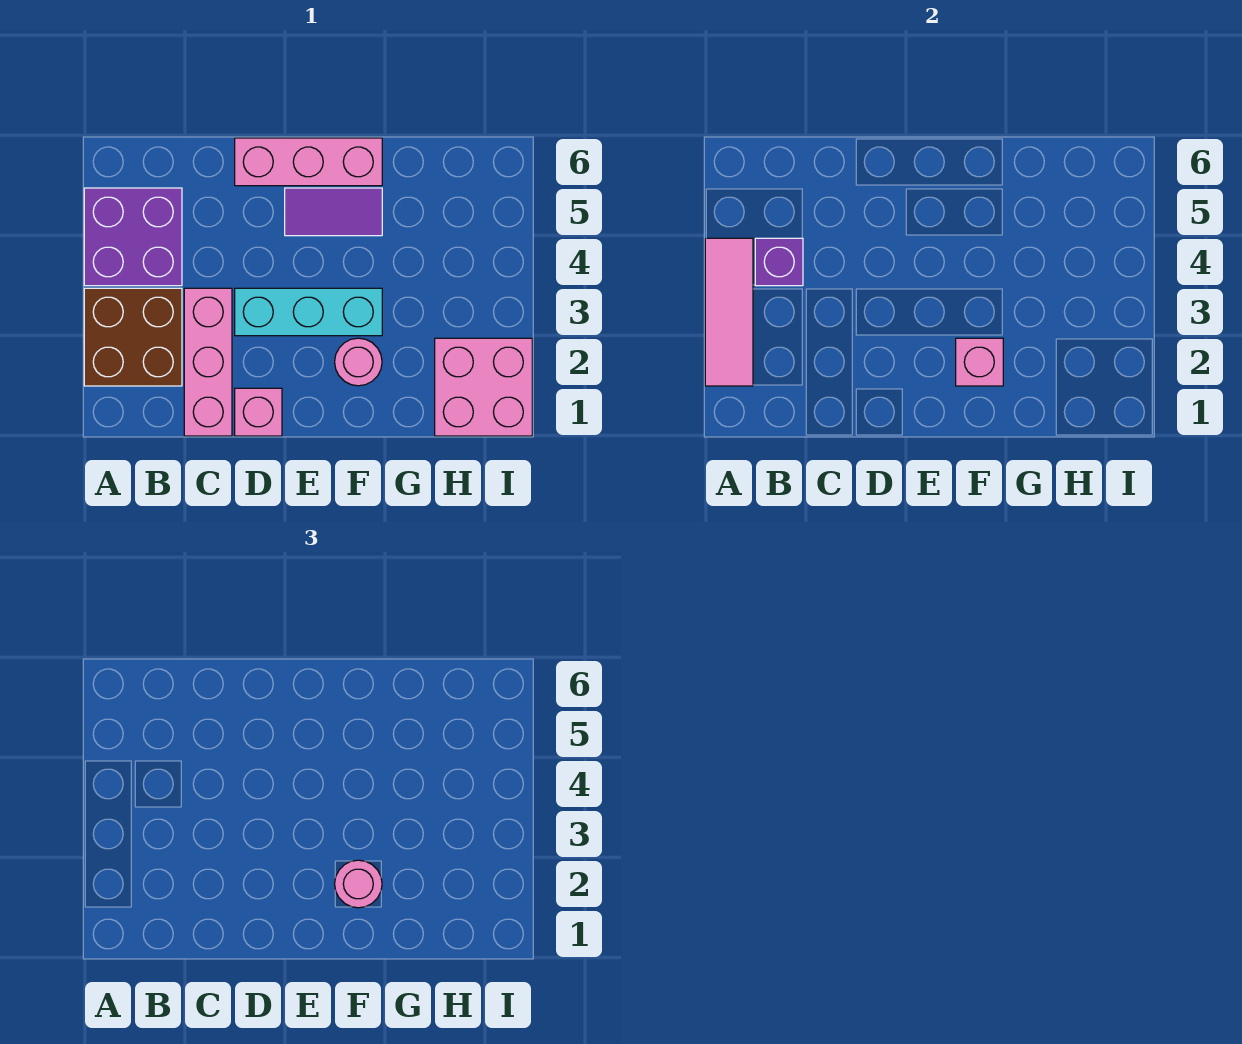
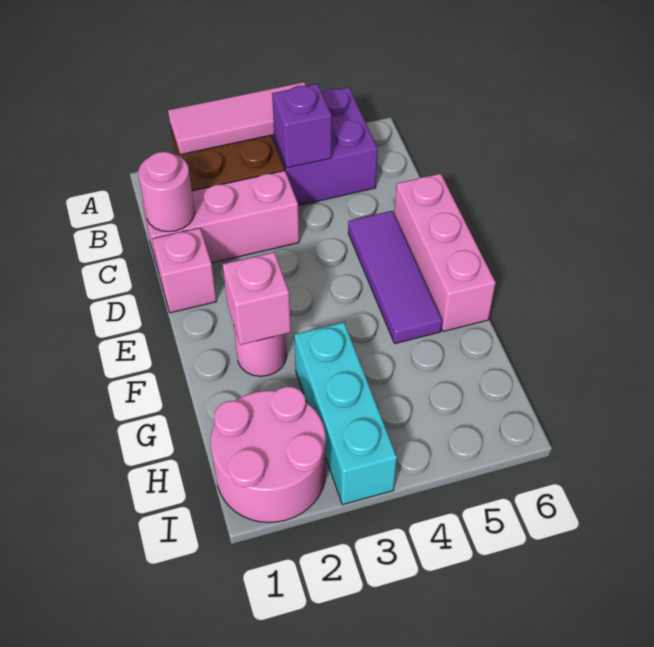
cyan 1x3 brick [235,288,382,336] -> cyan 1x3 brick moved to [294,322,397,505]
purple 1x2 tile [285,188,382,236] -> purple 1x3 tile [348,211,442,344]
pink 1x1 round brick [335,860,382,908] -> pink 1x1 round brick moved to [138,152,195,232]
pink 2x2 brick [435,338,532,436] -> pink 2x2 round brick [211,386,326,523]

